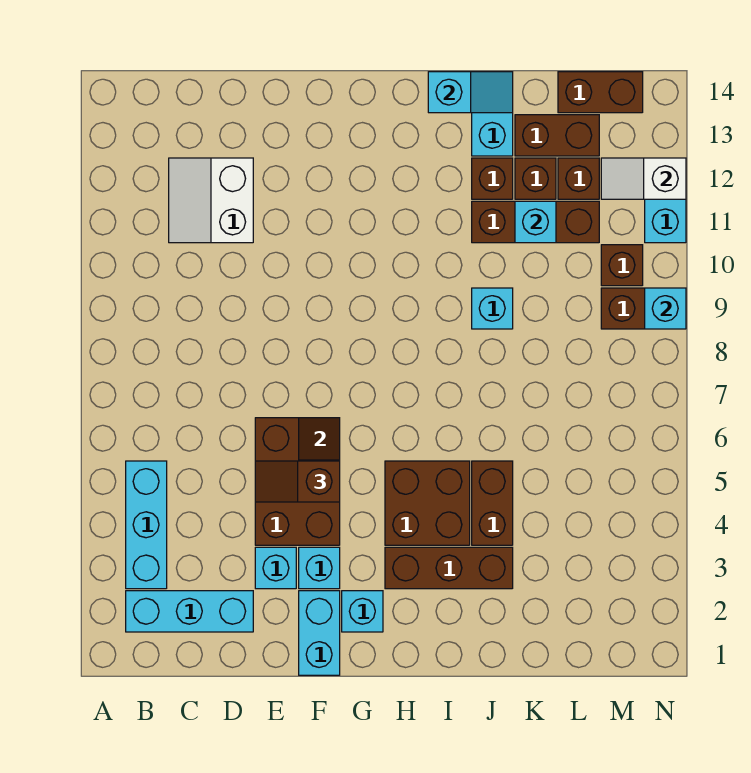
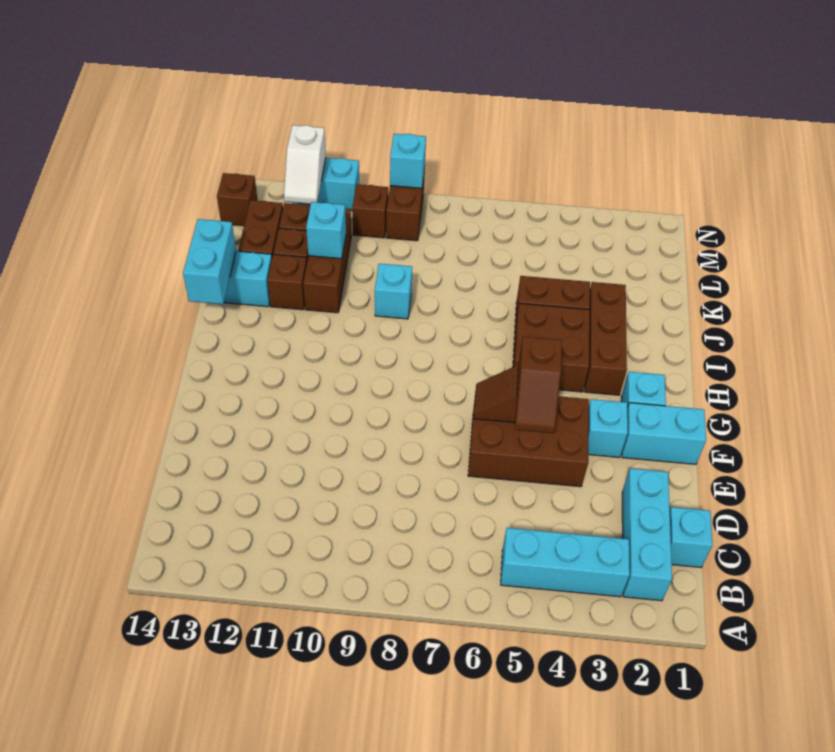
white 2x2 slope [169,158,253,243] -> none
cyan 1x1 brick [255,547,296,589] -> cyan 1x1 brick moved to [670,507,712,567]
cyan 1x2 slope [428,72,513,113] -> cyan 1x2 brick [183,219,236,304]
brown 1x2 brick [558,72,643,113] -> brown 1x1 brick [217,173,258,226]

